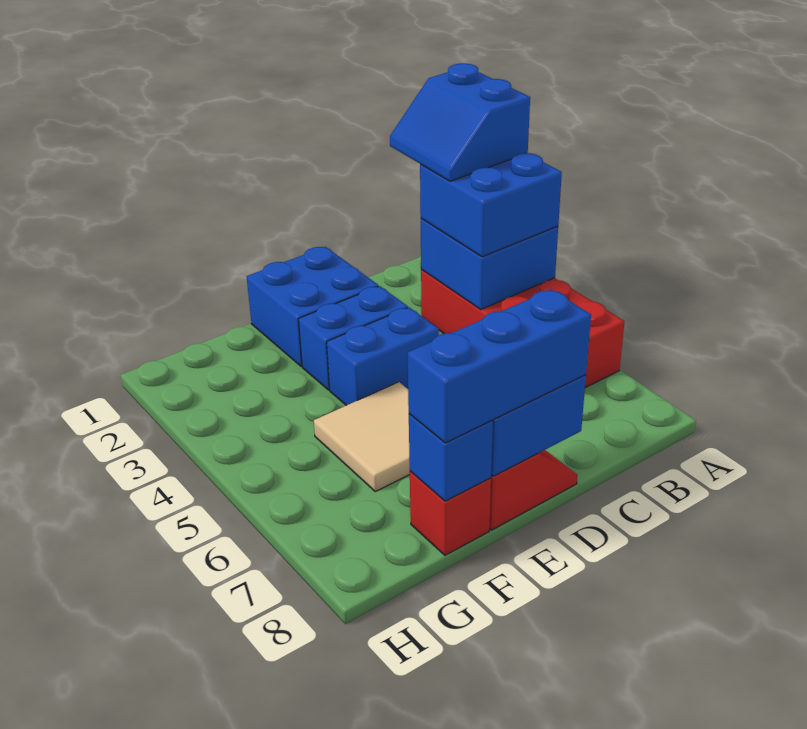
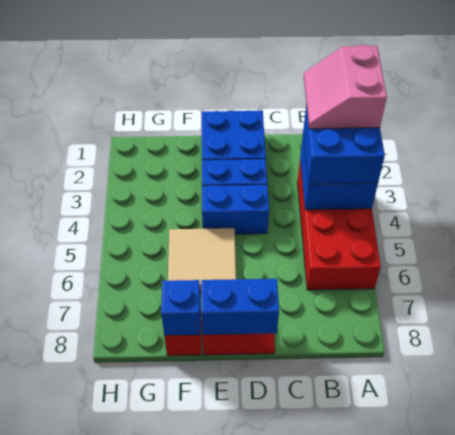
blue 2x2 slope [390,63,530,181] -> pink 2x2 slope [304,45,387,129]
blue 1x3 brick [408,290,591,443] -> none

